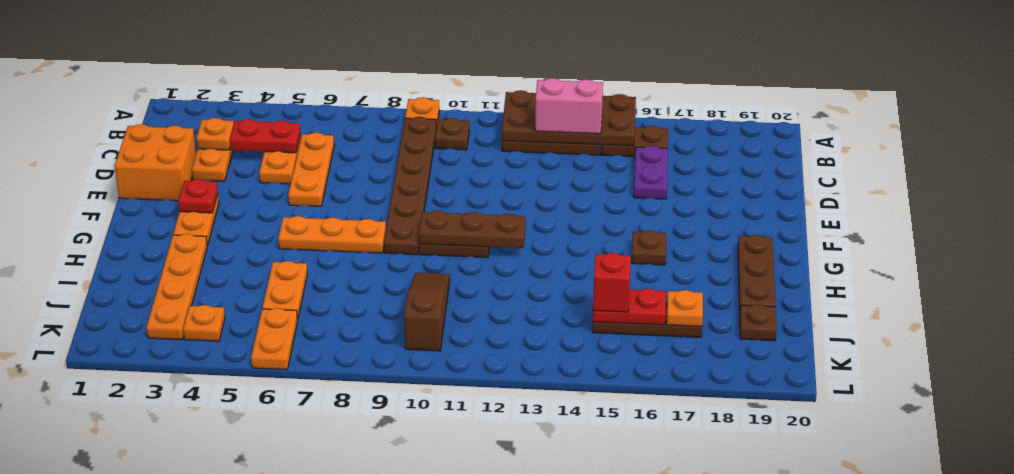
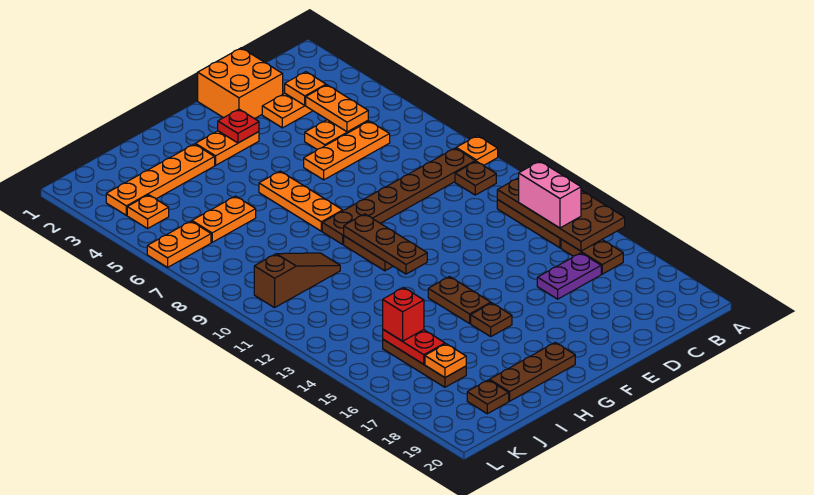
red 1x2 plate [230,119,300,153] -> orange 1x2 plate [305,85,368,132]
none -> brown 1x2 plate [428,277,491,323]

